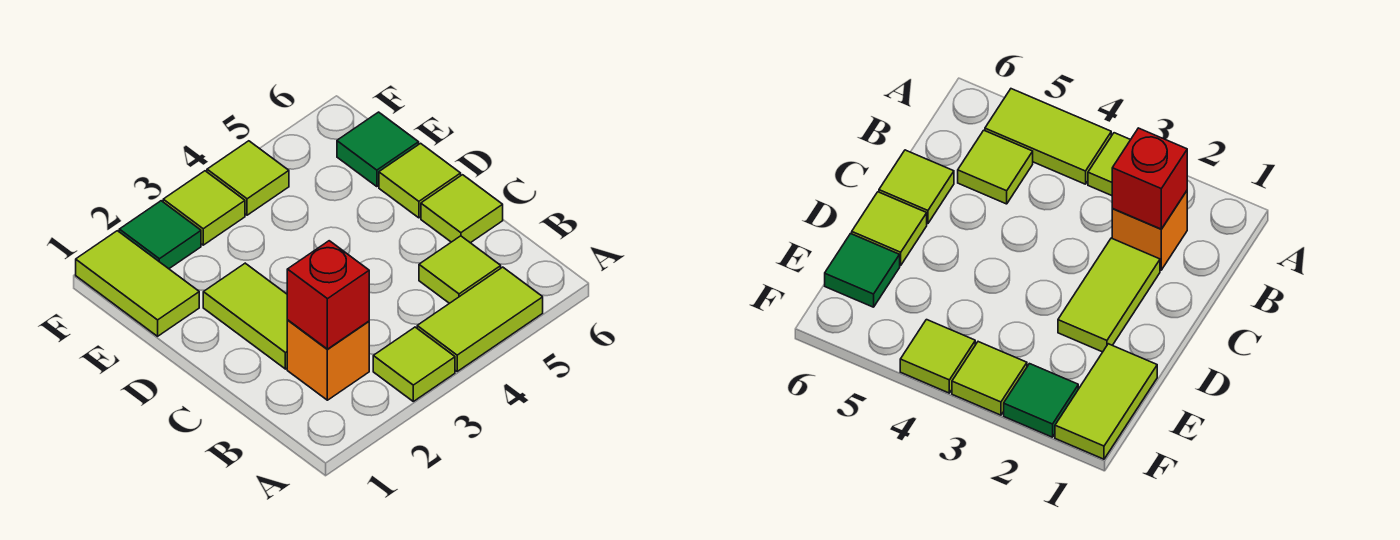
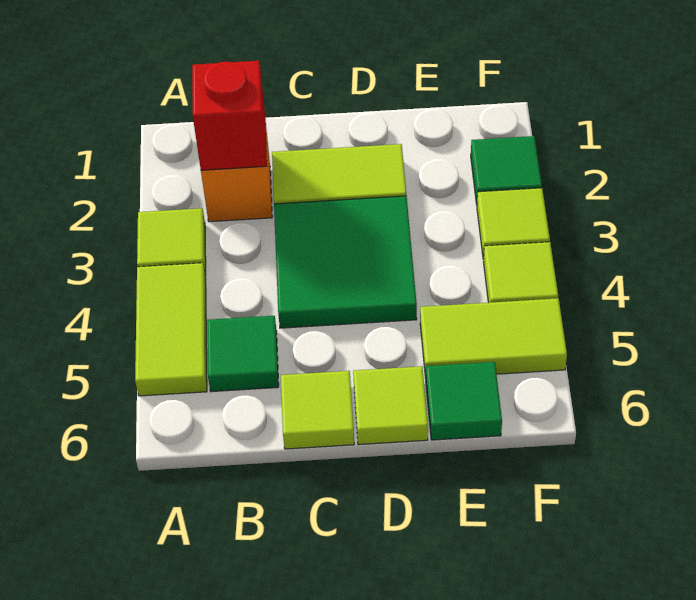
lime 1x1 tile [419,236,501,303] -> green 1x1 tile [207,316,279,392]
none -> green 2x2 tile [274,196,417,328]
lime 1x2 tile [76,231,199,336] -> lime 1x2 tile moved to [420,298,567,378]

